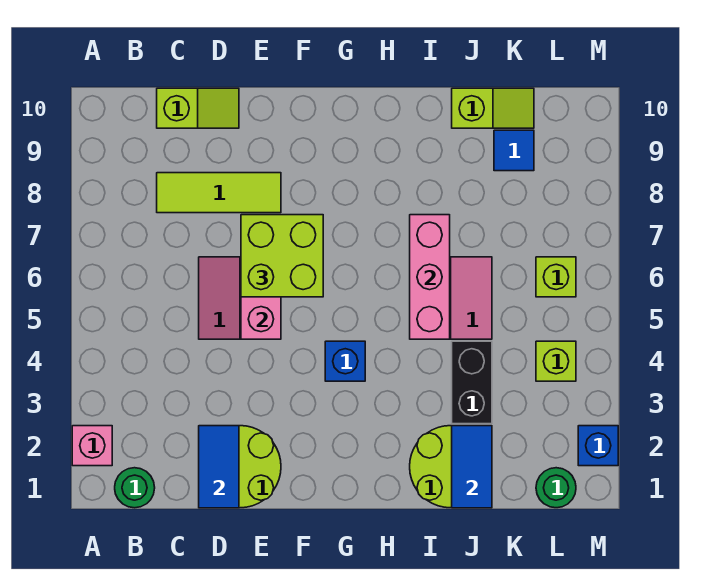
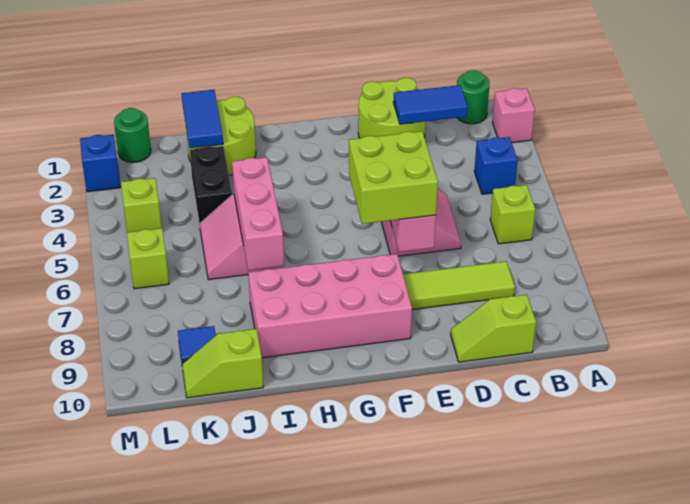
none -> lime 1x1 brick [490,185,535,244]
blue 1x2 tile [199,426,239,508] -> blue 1x2 tile turned to [393,85,468,124]
none -> pink 2x4 brick [248,254,412,358]
blue 1x1 brick [325,341,365,381] -> blue 1x1 brick moved to [474,137,518,194]

